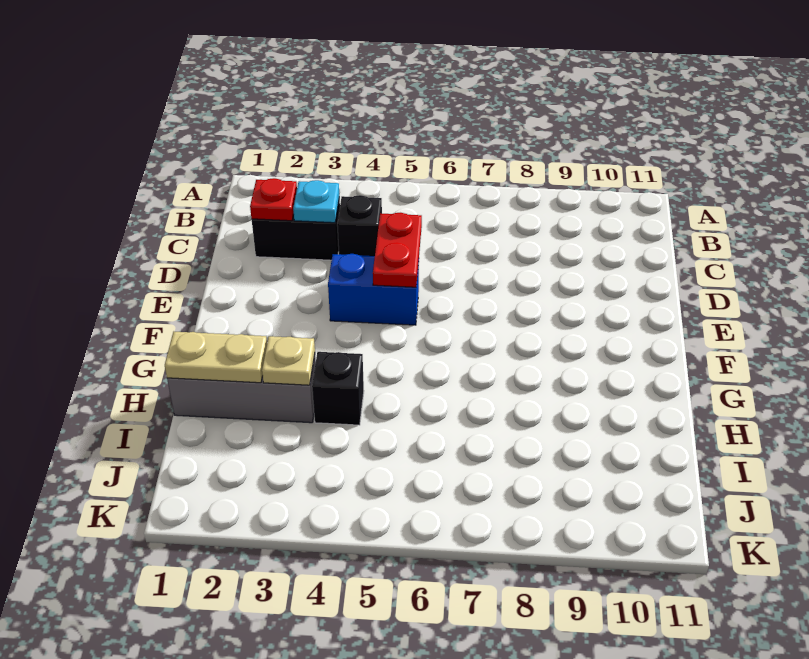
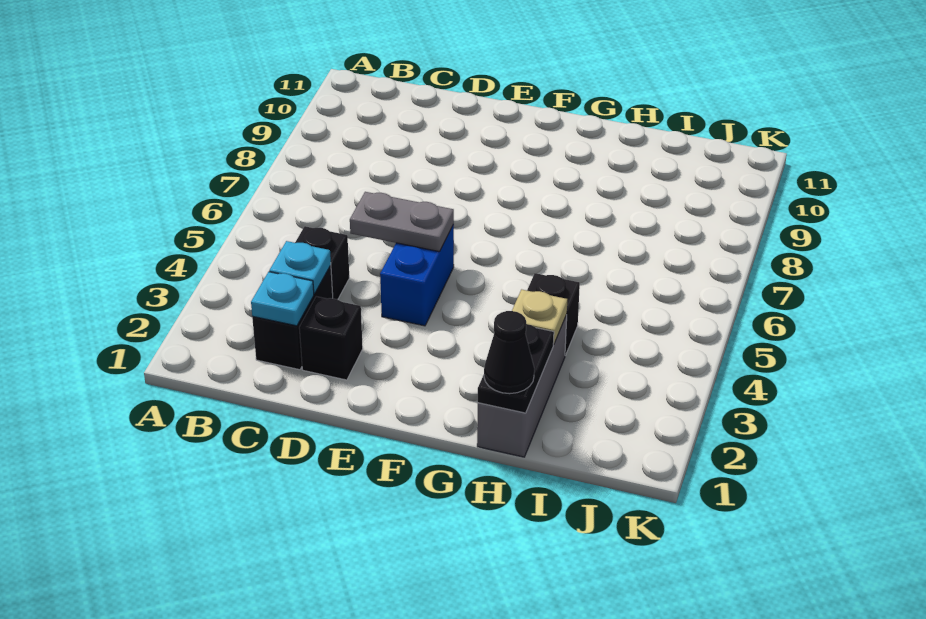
red 1x1 plate [250,178,297,221] -> cyan 1x1 plate [251,272,314,326]
none -> black 1x1 brick [299,296,363,380]
red 1x2 plate [373,213,422,287] -> grey 1x2 plate [350,192,454,252]
tan 1x2 plate [165,332,267,383] -> black 1x2 plate [478,324,554,413]
none -> black 1x1 cone [484,311,534,394]

